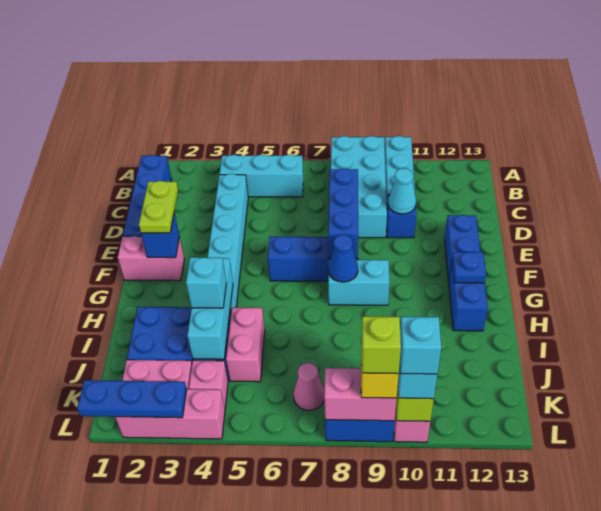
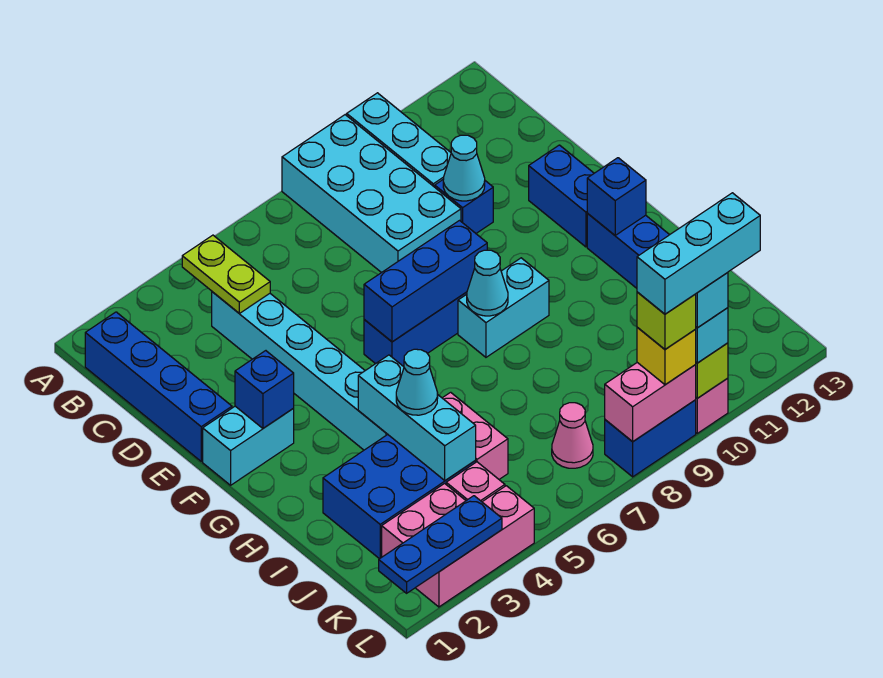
cyan 1x3 brick [220,155,303,197] -> cyan 1x3 brick moved to [637,193,760,314]
blue 1x3 brick [328,168,358,258] -> blue 1x3 brick turned to [364,221,487,342]
lime 1x2 plate [139,181,178,233] -> lime 1x2 plate moved to [182,235,270,313]
pink 1x2 brick [118,236,184,281] -> cyan 1x2 brick [203,406,294,485]
blue 1x1 cone [328,235,358,282] -> cyan 1x1 cone [467,250,508,316]
blue 1x1 plate [452,252,486,283] -> blue 1x1 brick [587,158,646,235]
cyan 1x1 brick [186,257,226,308] -> cyan 1x1 cone [396,349,438,415]

